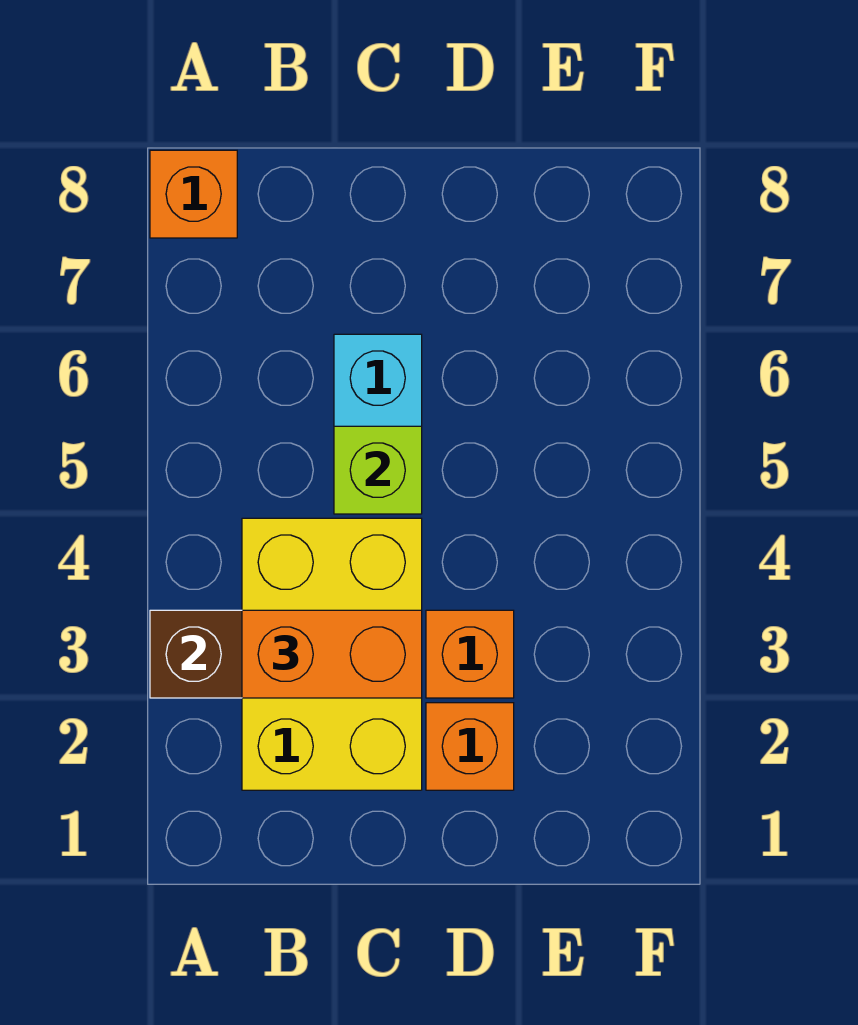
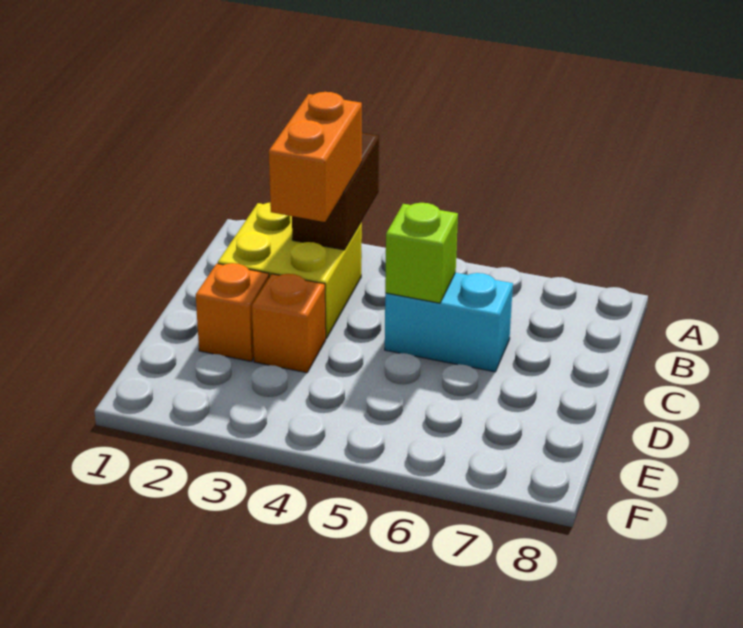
orange 1x1 brick [150,150,237,238] -> none
yellow 2x3 brick [242,518,422,790] -> yellow 2x2 brick [218,203,362,339]

